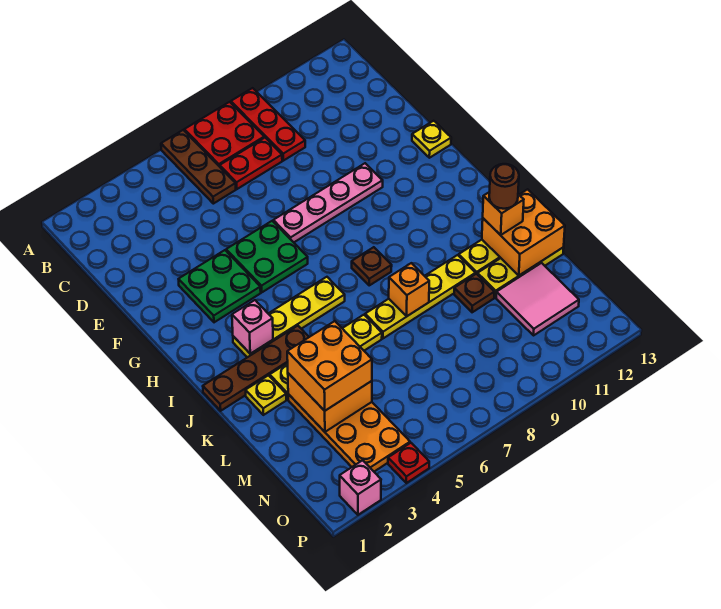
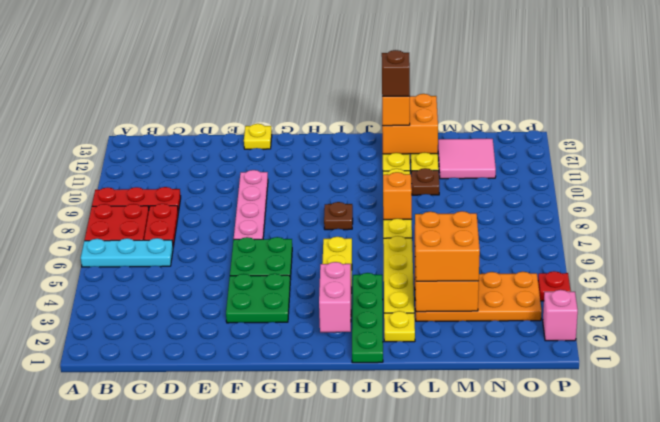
brown 1x3 plate [161,130,236,204] -> cyan 1x3 plate [81,238,173,267]
pink 1x1 brick [232,300,273,354] -> pink 1x2 brick [319,262,351,332]
brown 1x4 plate [203,326,309,411] -> green 1x4 plate [352,273,383,363]
brown 1x1 round brick [489,164,519,209] -> brown 1x1 brick [382,50,410,96]

